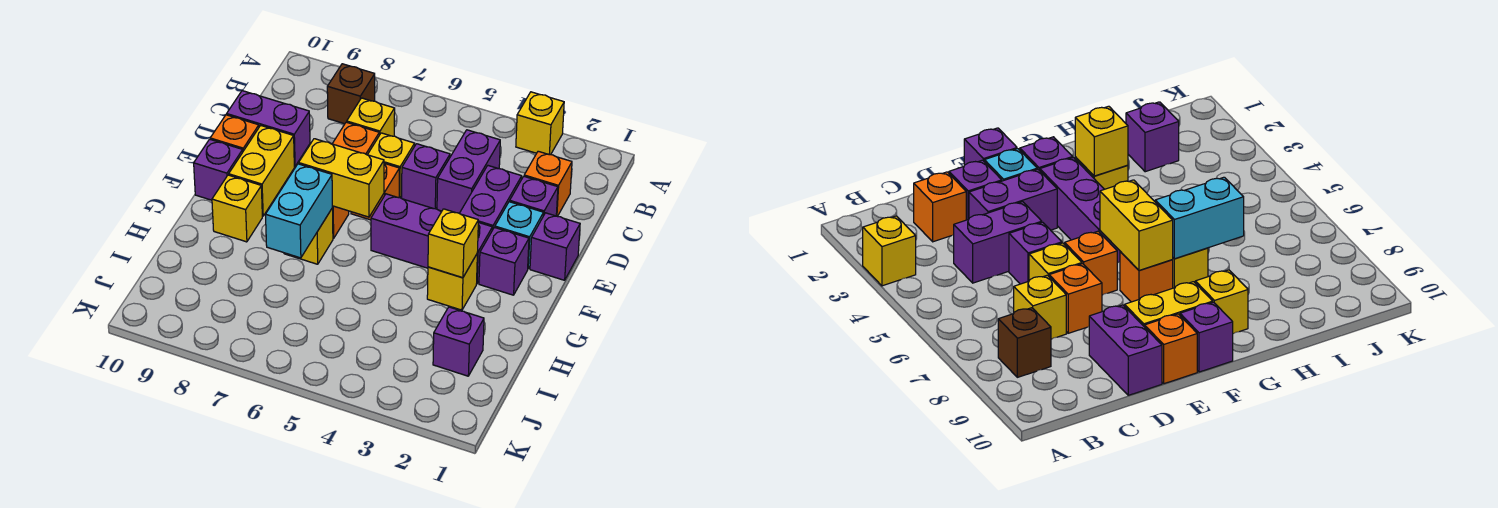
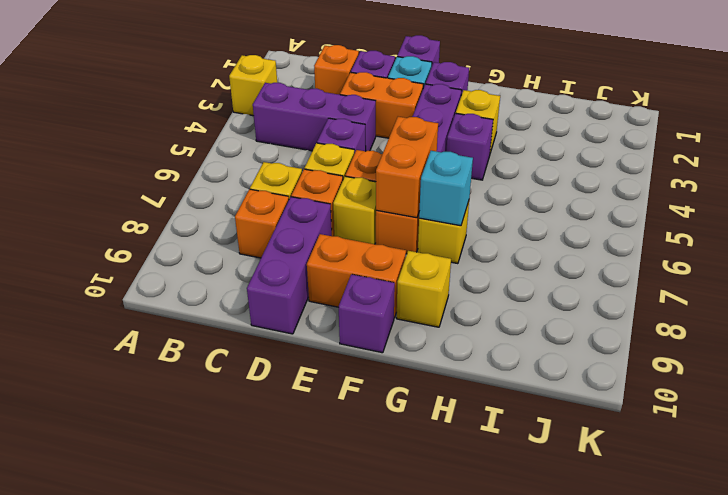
brown 1x1 brick [327,64,375,124] -> none
purple 1x2 brick [437,130,500,213] -> purple 1x3 brick [253,83,376,151]
purple 1x2 brick [460,166,522,230] -> orange 1x2 brick [340,72,423,139]
purple 1x2 brick [227,91,310,166] -> purple 1x3 brick [247,197,332,334]
yellow 1x2 brick [229,125,294,216] -> orange 1x2 brick [307,234,406,318]
orange 1x1 brick [210,115,259,151] -> orange 1x1 brick moved to [235,189,289,258]
yellow 1x2 brick [299,139,384,217] -> orange 1x2 brick [376,117,438,218]
yellow 1x1 brick [428,209,478,278] -> yellow 1x1 brick moved to [333,176,376,244]
cyan 1x2 brick [266,164,332,258] -> cyan 1x1 brick [419,151,473,226]
purple 1x1 brick [433,307,484,376] -> purple 1x1 brick moved to [446,113,493,180]

